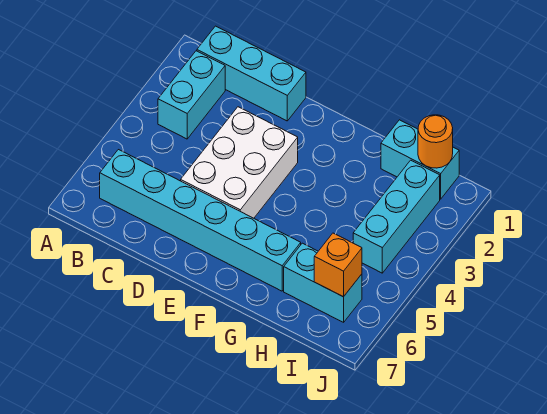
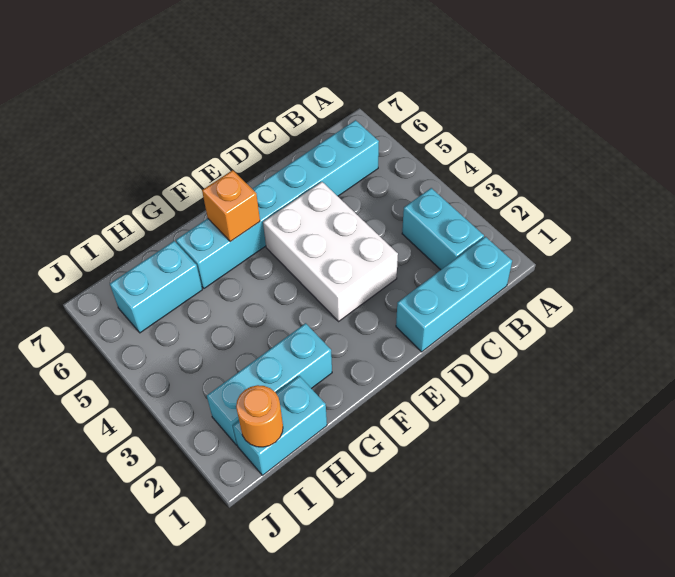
cyan 1x3 brick [353,160,440,273] -> cyan 1x3 brick turned to [207,323,332,445]
orange 1x1 brick [314,233,362,297] -> orange 1x1 brick moved to [202,170,260,242]

